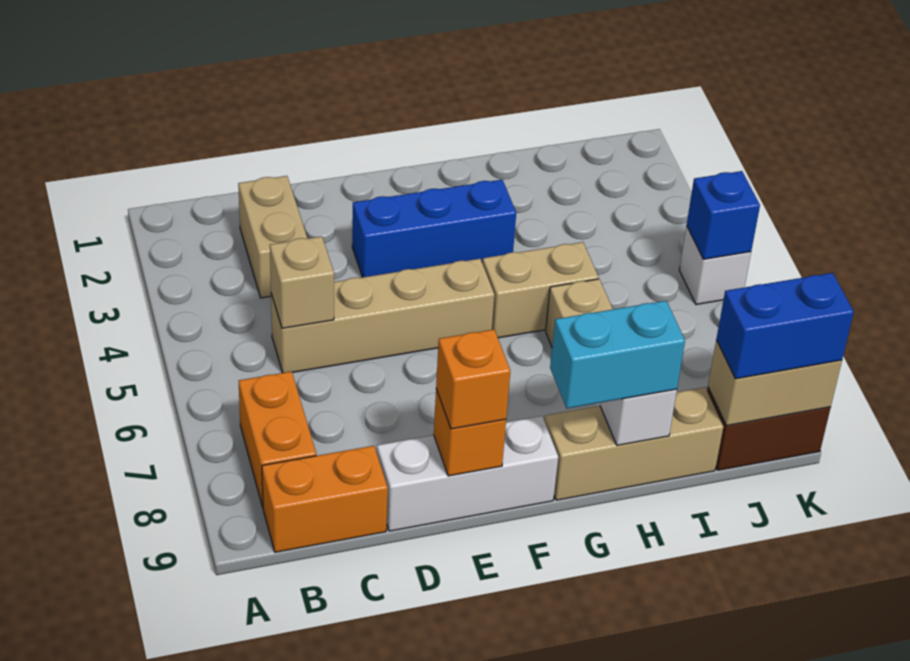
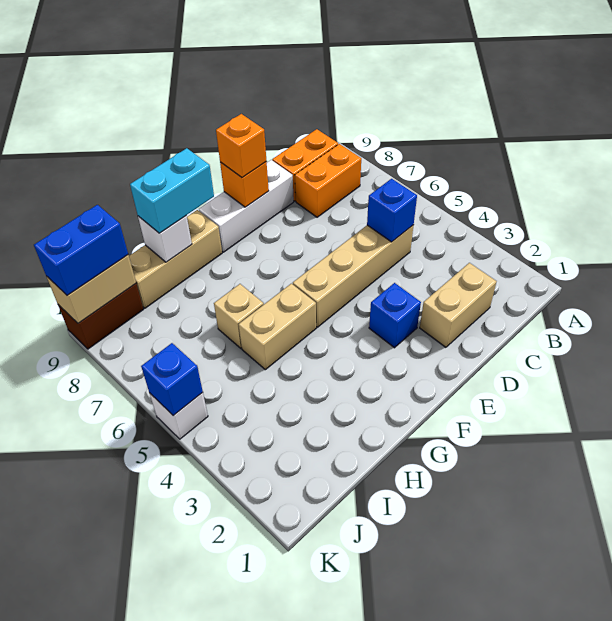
orange 1x2 brick [239,371,316,507] -> orange 1x2 brick turned to [295,144,361,217]
tan 1x2 brick [238,176,308,298] -> tan 1x2 brick turned to [420,263,497,347]
tan 1x1 brick [270,236,334,328] -> blue 1x1 brick [367,179,417,242]
blue 1x3 brick [352,179,516,277] -> blue 1x1 brick [369,283,421,348]

